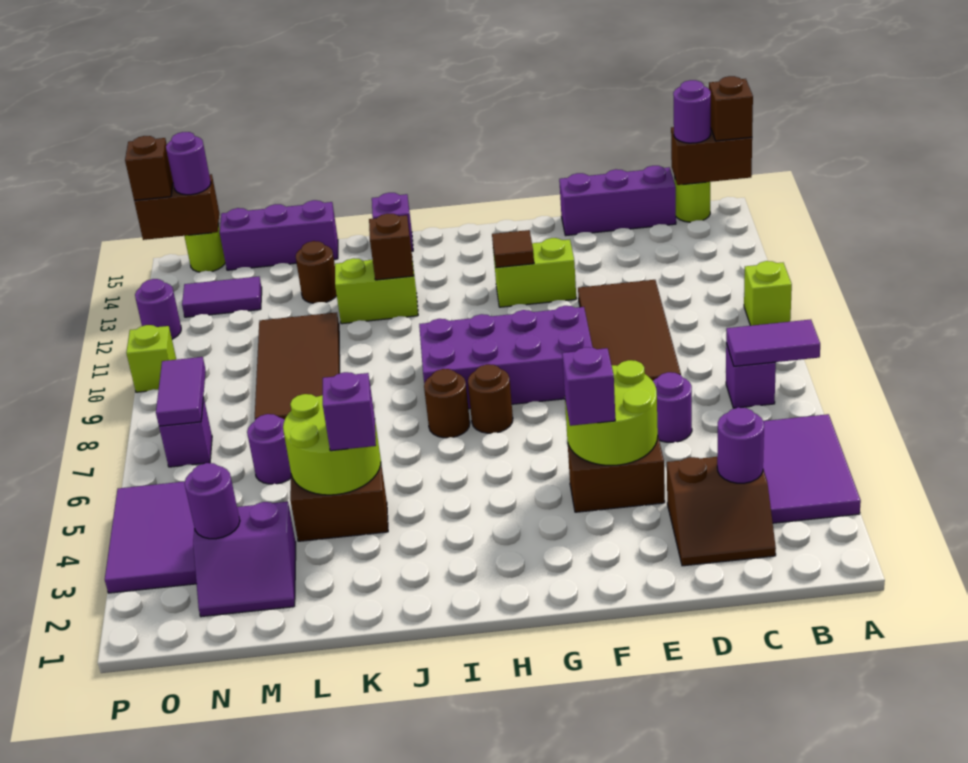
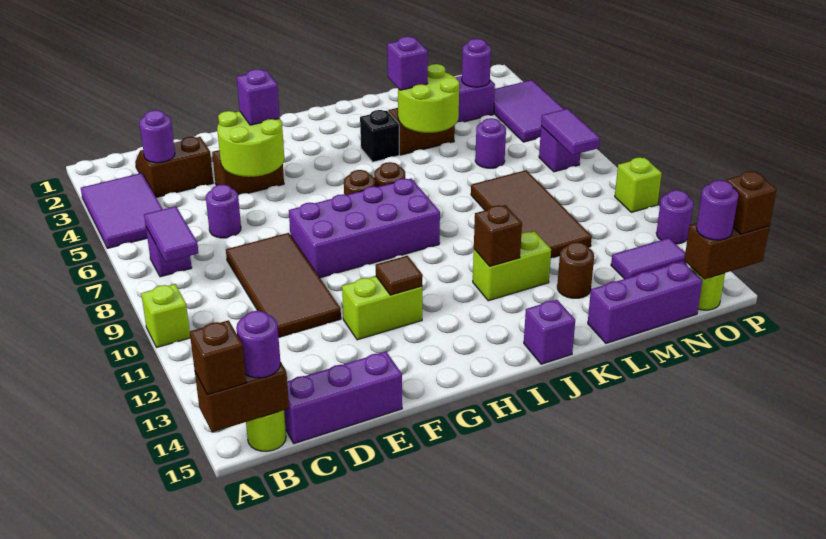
purple 1x2 tile [726,319,820,366] -> purple 1x2 tile turned to [144,206,199,262]
none -> black 1x1 brick [360,110,399,162]

